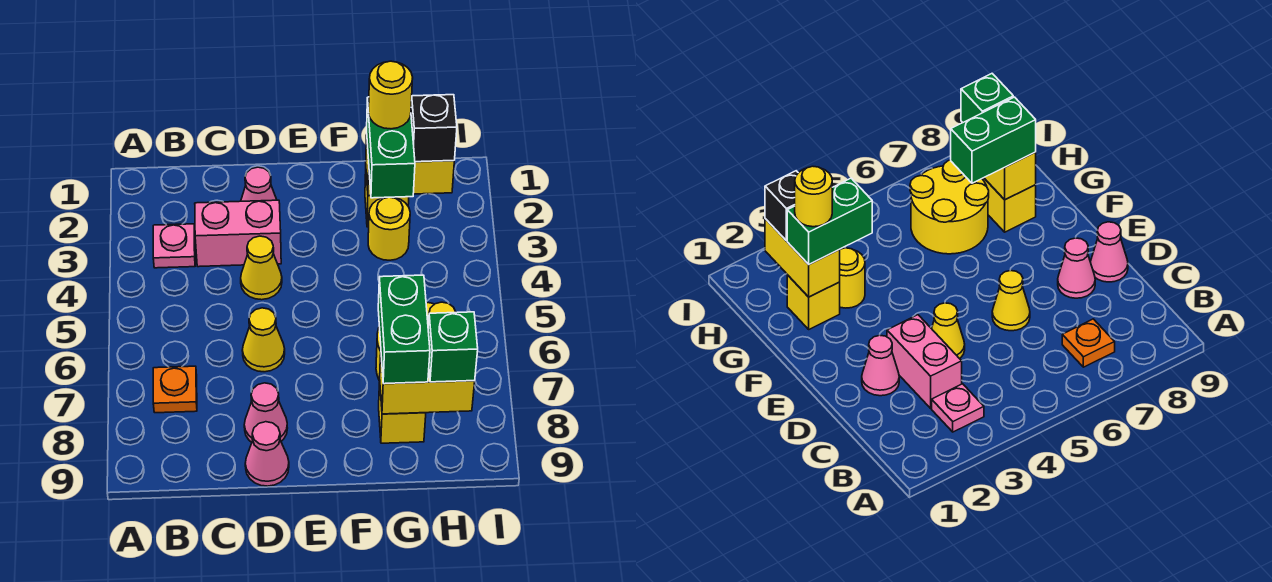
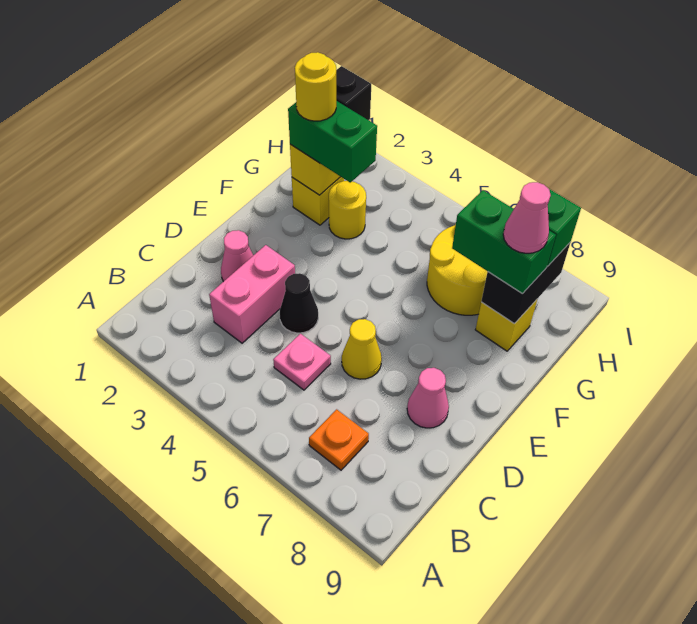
pink 1x1 plate [153,224,195,268] -> pink 1x1 plate moved to [273,334,331,390]
yellow 1x1 cone [241,236,282,300] -> black 1x1 cone [280,273,318,333]
pink 1x1 cone [245,422,289,486] -> pink 1x1 cone moved to [503,182,551,253]
yellow 1x2 brick [380,355,475,414] -> black 1x2 brick [481,242,571,324]

